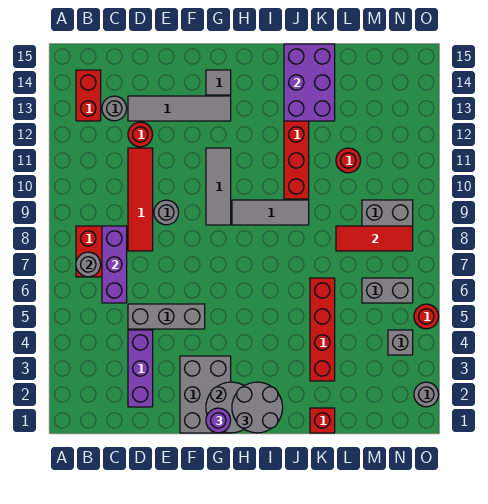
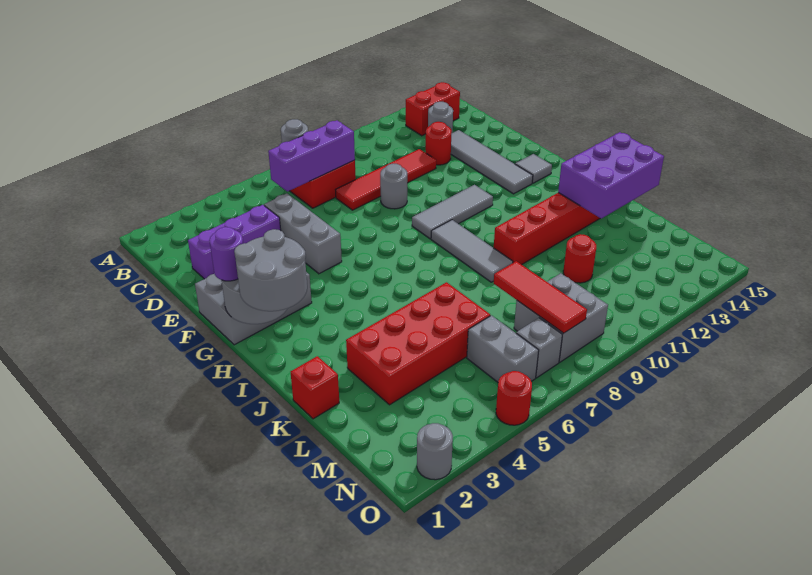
red 1x4 brick [310,278,335,381] -> red 2x4 brick [346,282,490,405]
grey 1x1 brick [388,330,413,355] -> grey 1x1 brick moved to [516,318,562,378]

